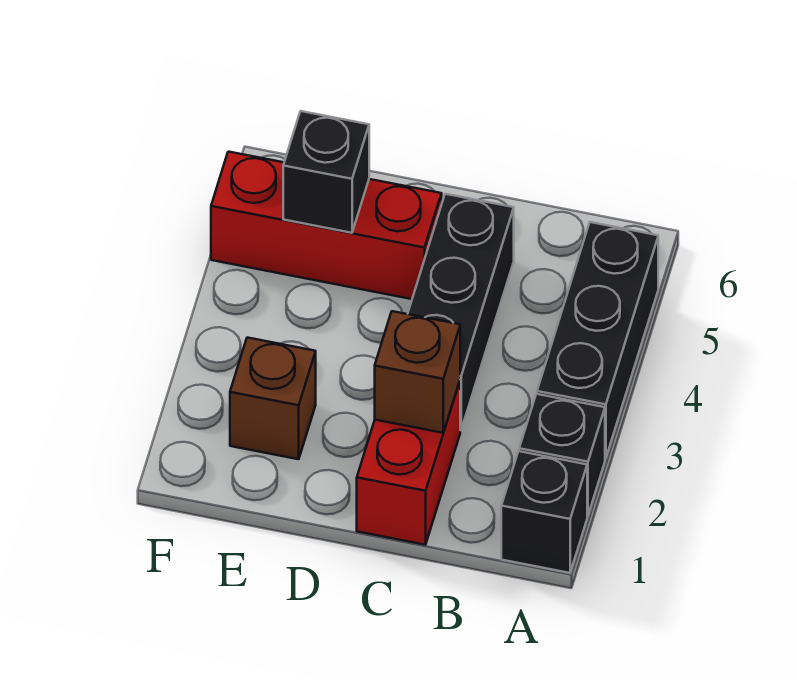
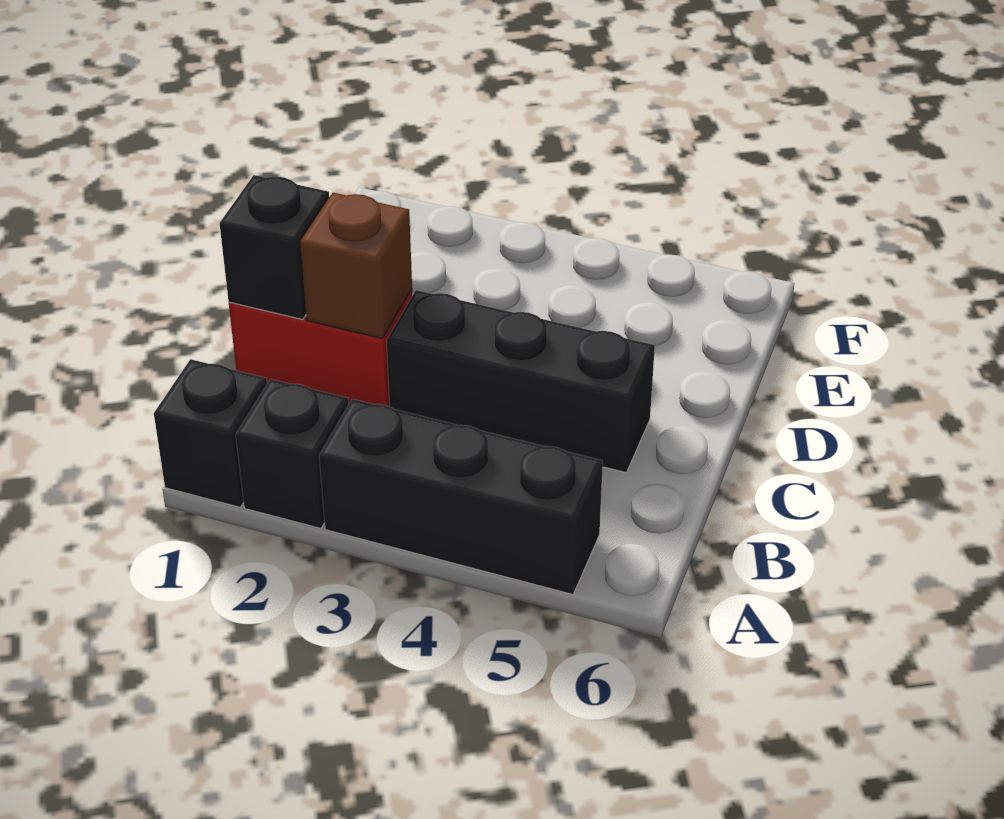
red 1x3 brick [211,152,442,299] -> none
brown 1x1 brick [230,338,316,459] -> none
black 1x1 brick [283,111,369,233] -> black 1x1 brick moved to [220,175,329,320]

